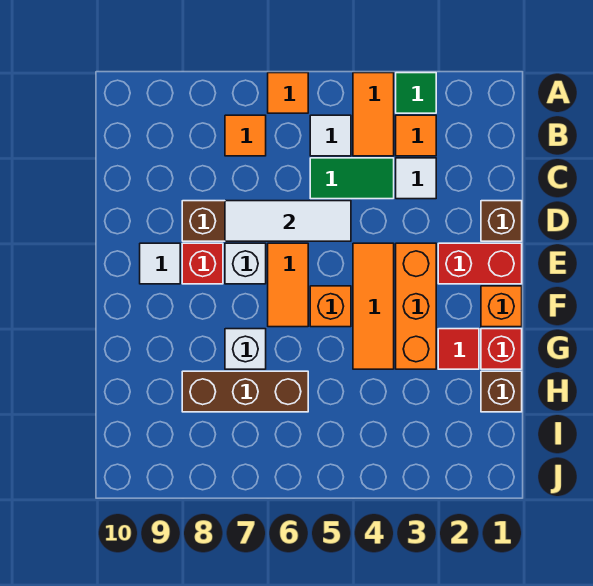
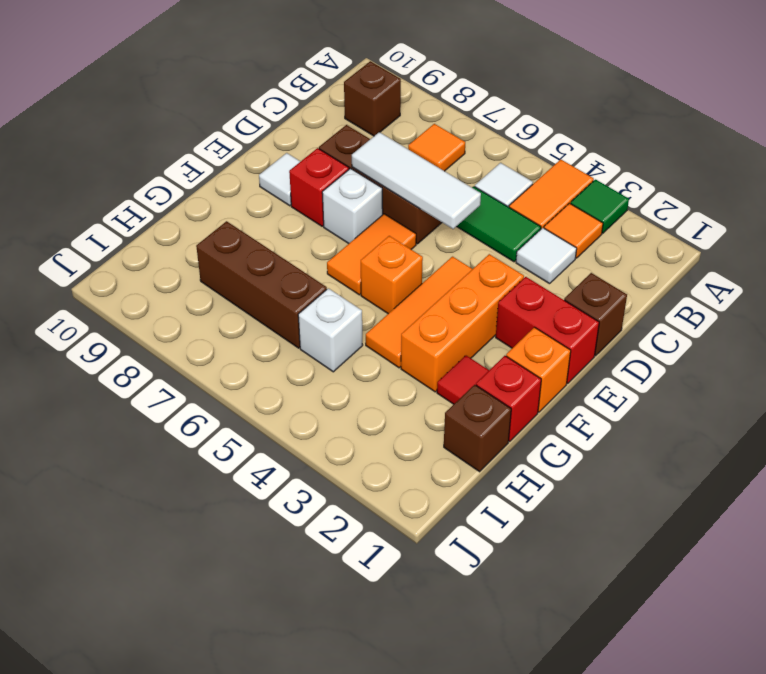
orange 1x1 tile [268,73,308,113] -> none
none -> brown 1x1 brick [344,61,401,136]
white 1x1 brick [225,329,266,369] -> white 1x1 brick moved to [298,288,363,372]

